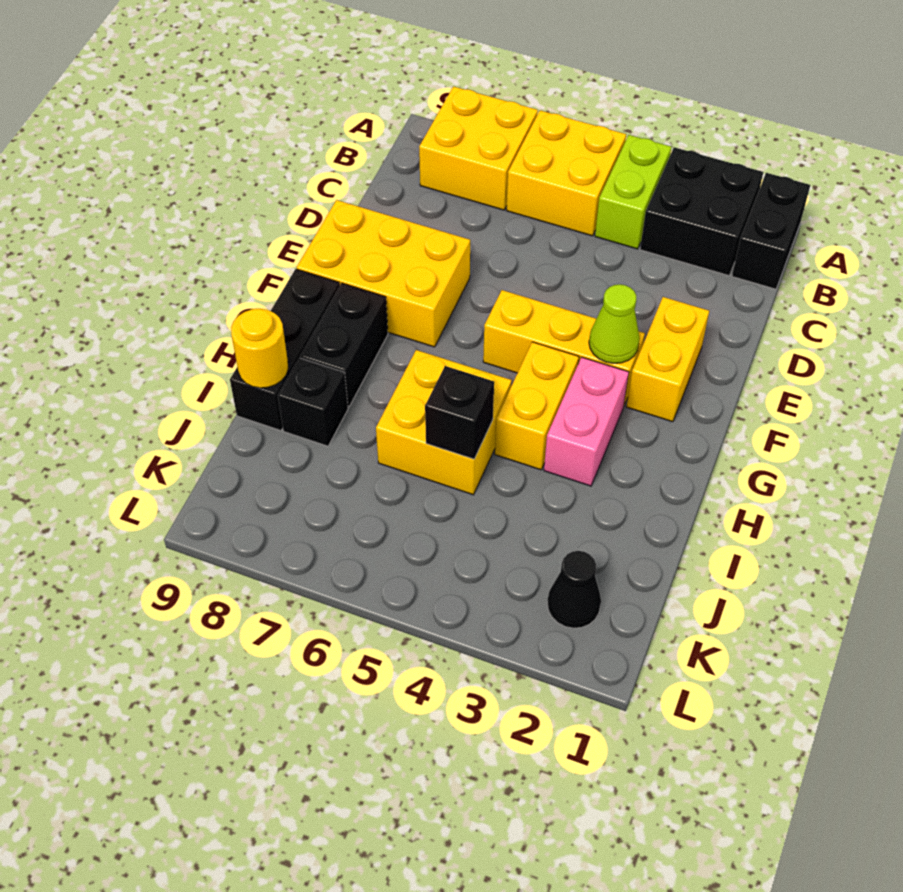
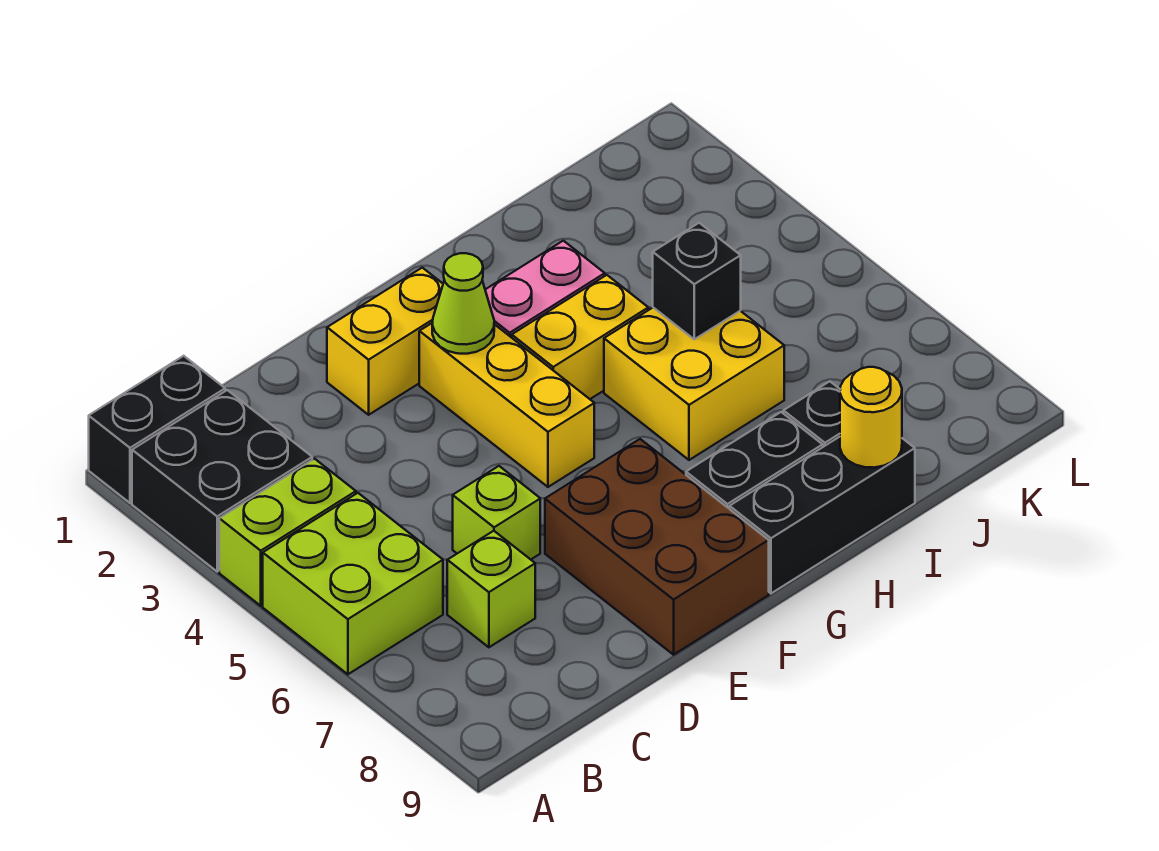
yellow 2x2 brick [506,110,626,236] -> lime 2x2 brick [263,493,443,674]
yellow 2x2 brick [419,87,538,210] -> none
none -> lime 1x1 brick [447,531,535,647]
none -> lime 1x1 brick [453,466,540,559]
yellow 2x3 brick [297,200,470,347] -> brown 2x3 brick [545,439,769,655]
black 1x1 cone [547,551,601,628] -> none

